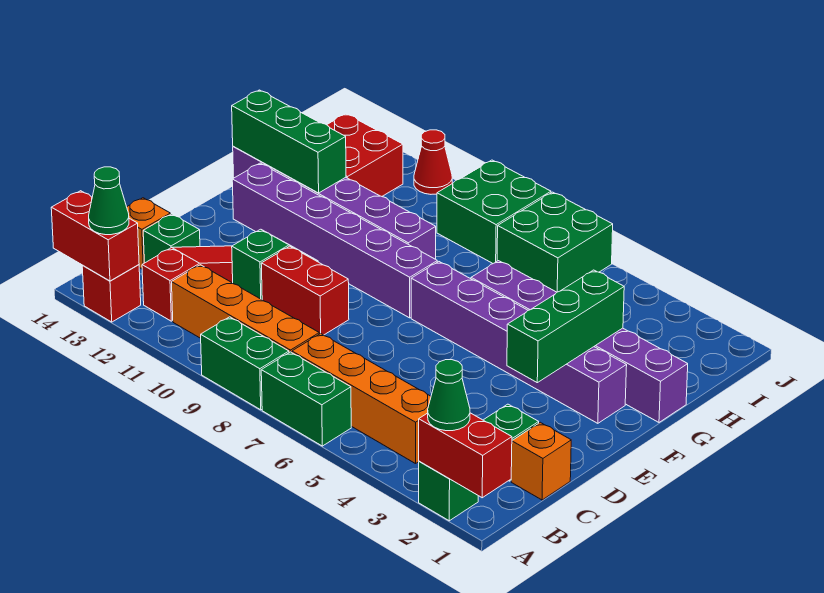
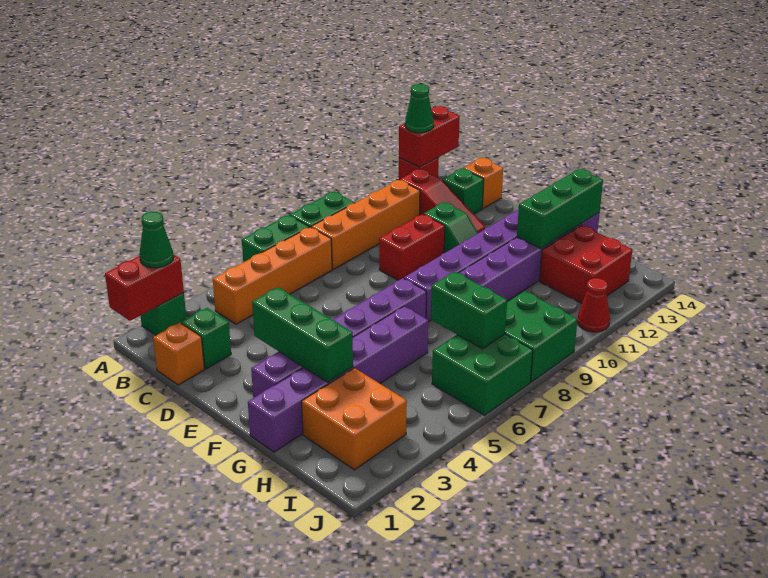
none -> orange 2x2 brick [302,368,407,470]
none -> green 1x2 brick [431,272,507,349]

